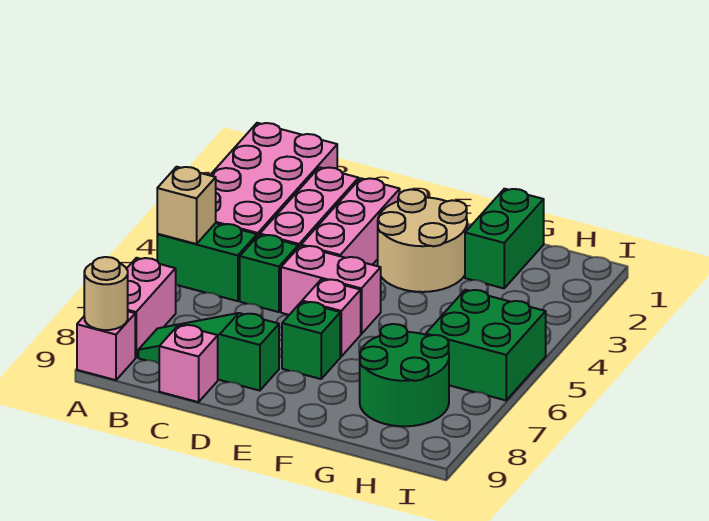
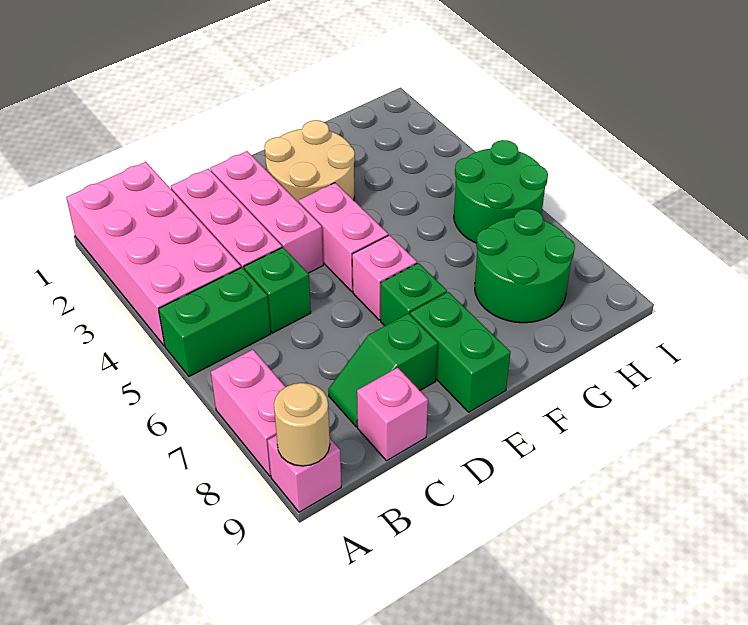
tan 1x1 brick [157,167,216,244] -> none
green 1x3 slope [138,313,279,391] -> green 1x2 slope [328,313,438,427]
pink 1x2 brick [281,246,381,334] -> pink 1x2 brick turned to [299,183,388,291]
green 1x2 brick [465,189,544,288] -> green 1x2 brick moved to [410,292,510,412]
green 2x2 brick [426,290,546,400] -> green 2x2 round brick [454,140,548,243]

